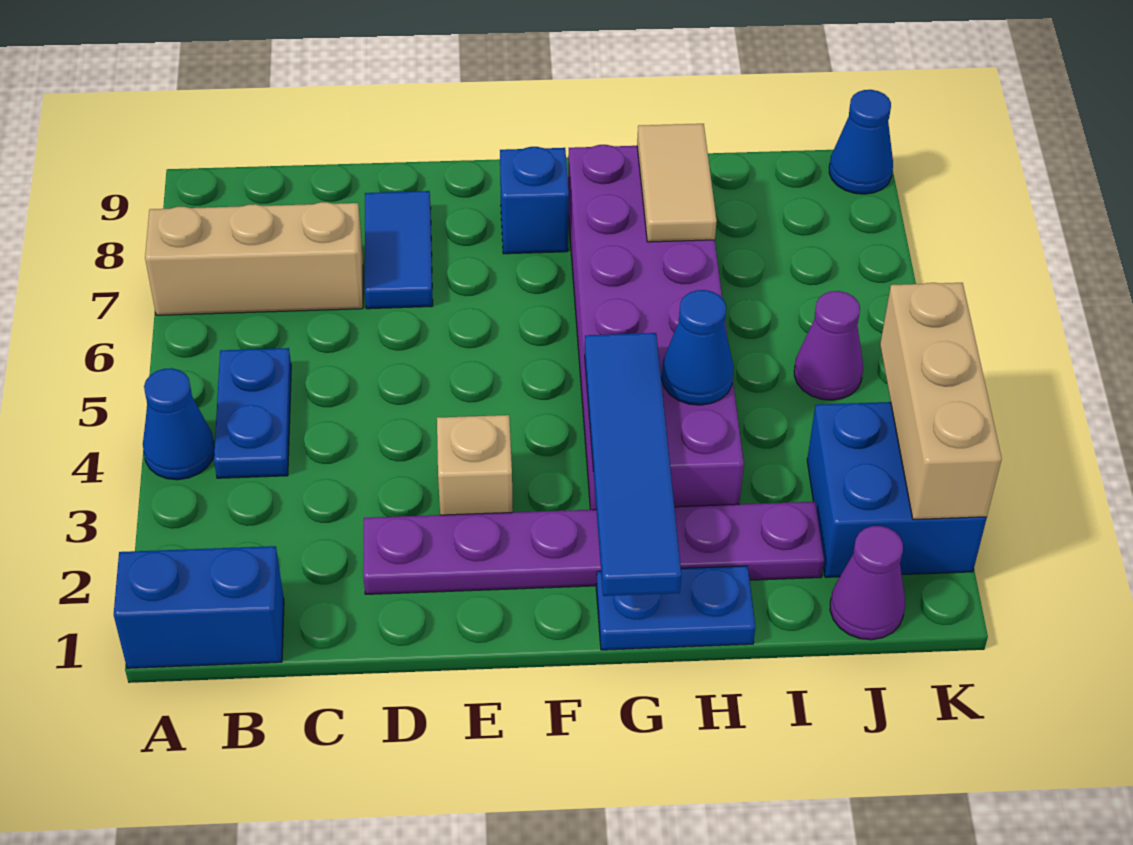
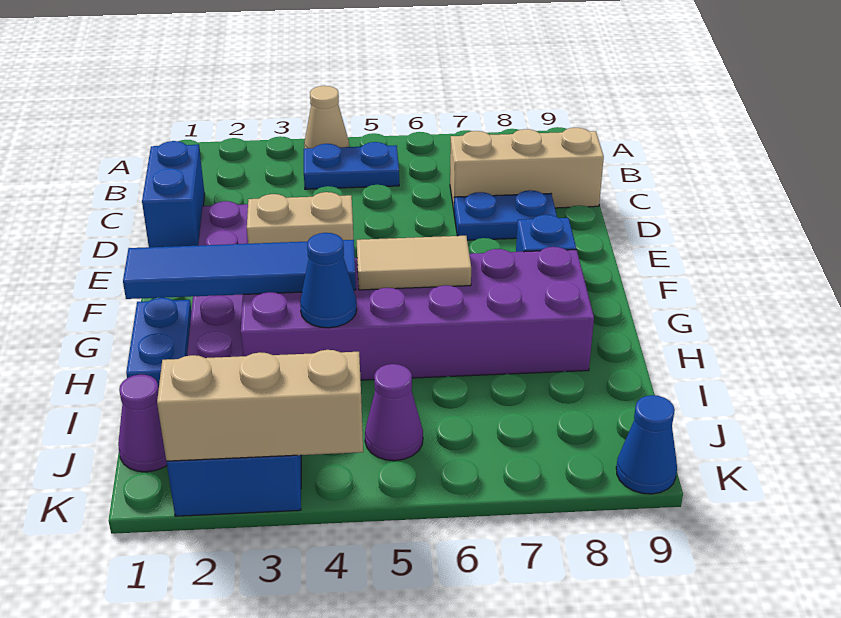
blue 1x2 brick [114,546,284,668] -> blue 1x2 brick moved to [142,141,205,247]
blue 1x1 cone [143,368,215,480] -> tan 1x1 cone [304,86,349,149]
tan 1x3 brick [145,202,363,315] -> tan 1x3 brick turned to [450,128,604,209]
blue 1x2 tile [365,191,433,309] -> blue 1x2 plate [454,190,557,240]
tan 1x1 brick [437,415,513,515] -> tan 1x2 brick [247,192,353,244]
tan 1x2 tile [637,124,717,242] -> tan 1x2 tile moved to [357,236,471,290]

